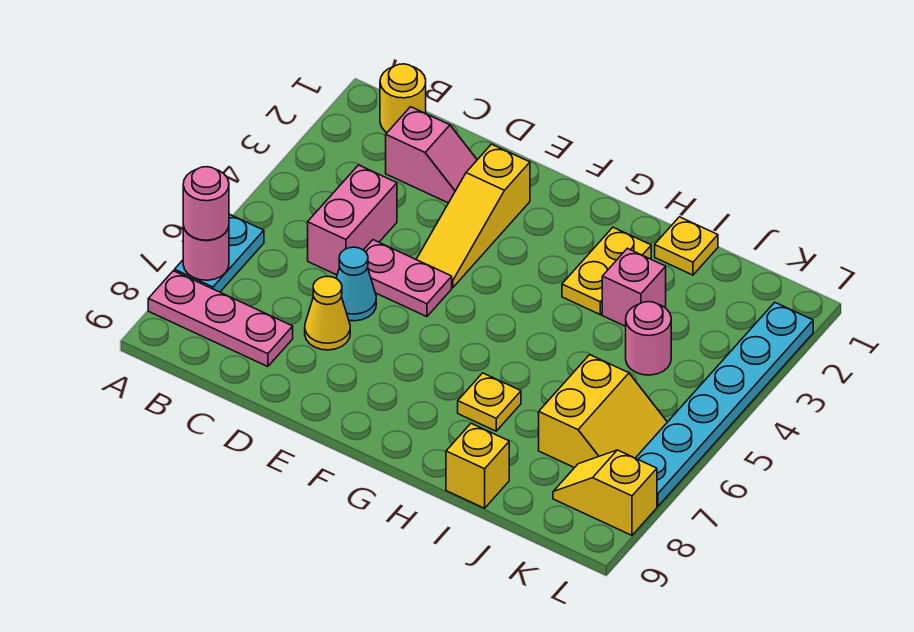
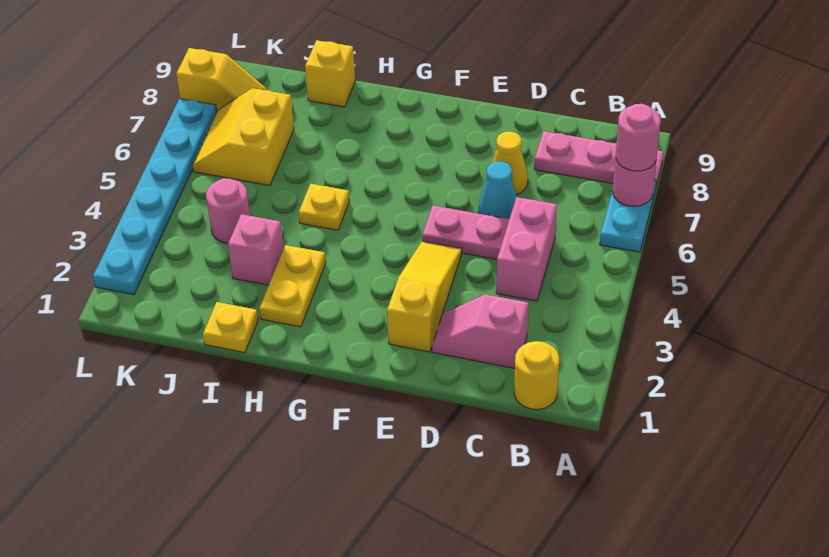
yellow 1x1 plate [458,373,521,431] -> yellow 1x1 plate moved to [299,184,350,230]

